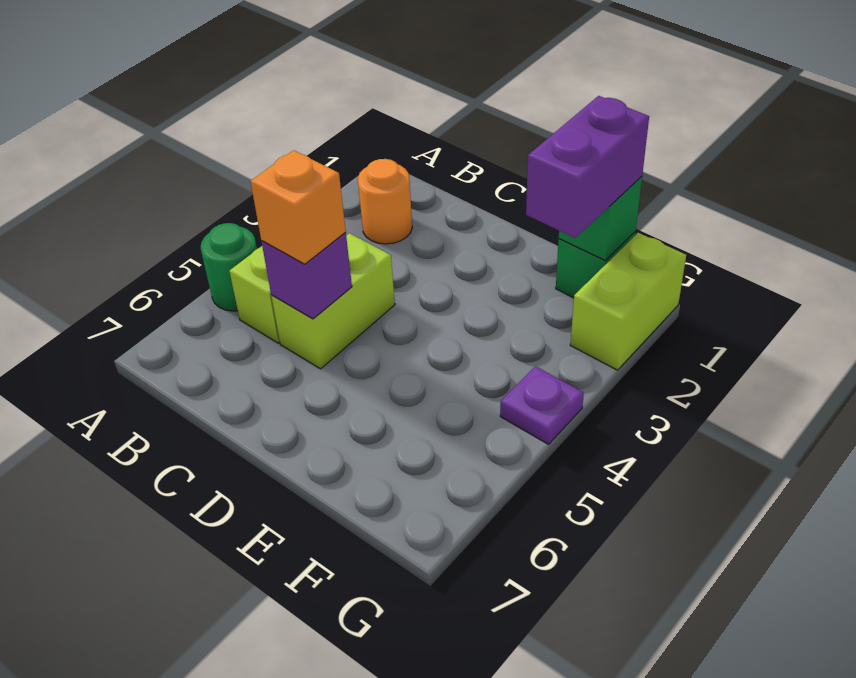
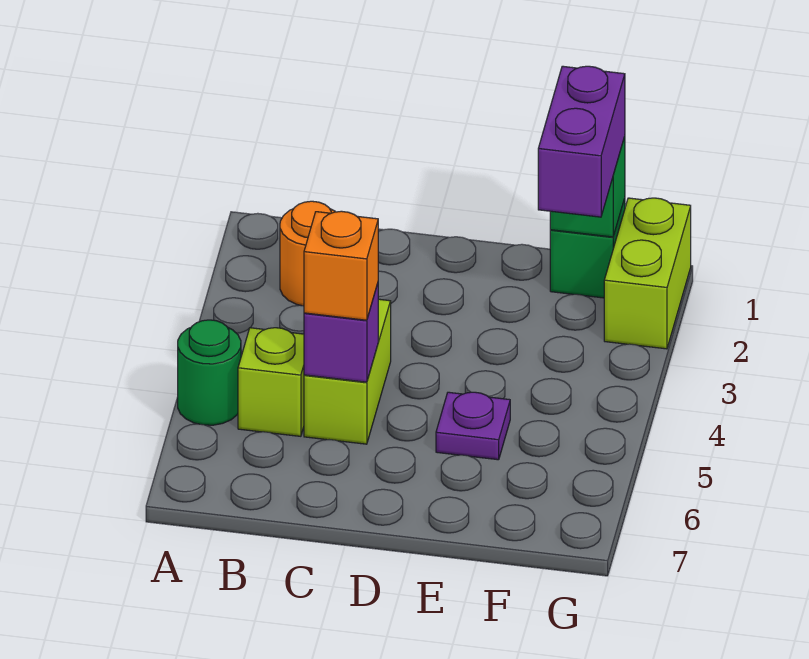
purple 1x1 plate [500,366,584,444] -> purple 1x1 plate moved to [436,392,510,460]

